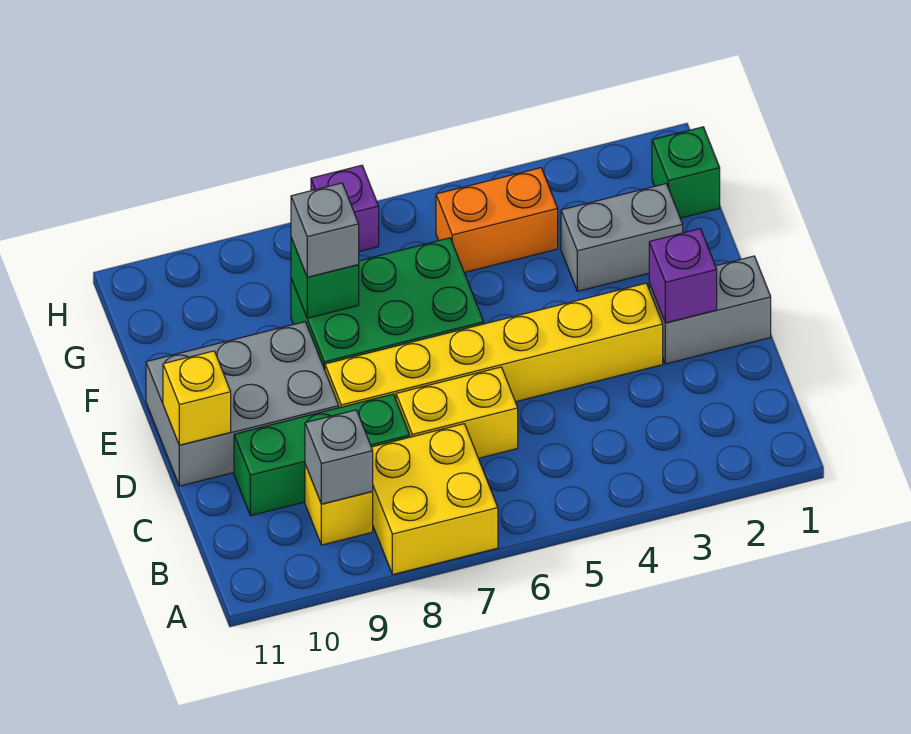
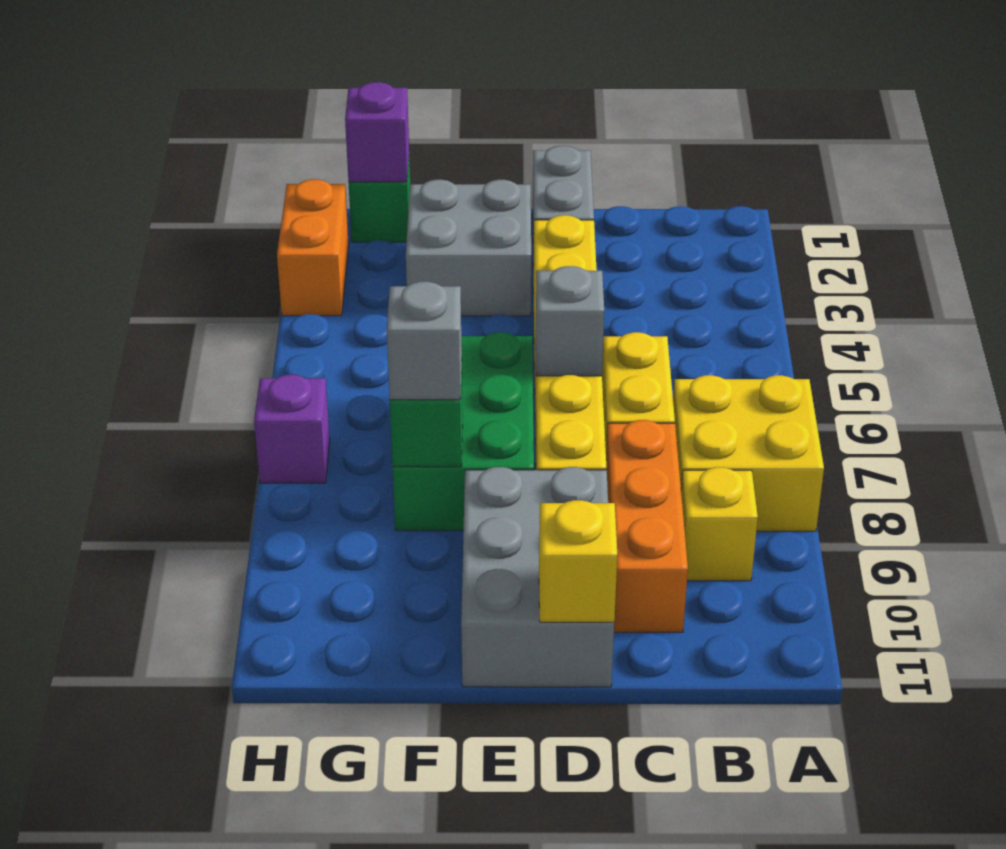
grey 1x1 brick [305,410,373,504] -> grey 1x1 brick moved to [536,266,604,376]
green 1x3 brick [234,394,410,516] -> orange 1x3 brick [606,420,688,632]
purple 1x1 brick [649,229,717,323] -> purple 1x1 brick moved to [345,82,409,182]
grey 1x2 brick [561,184,683,291] -> grey 2x2 brick [406,180,531,316]
orange 1x2 brick [436,168,558,273] -> orange 1x2 brick moved to [277,179,349,316]

